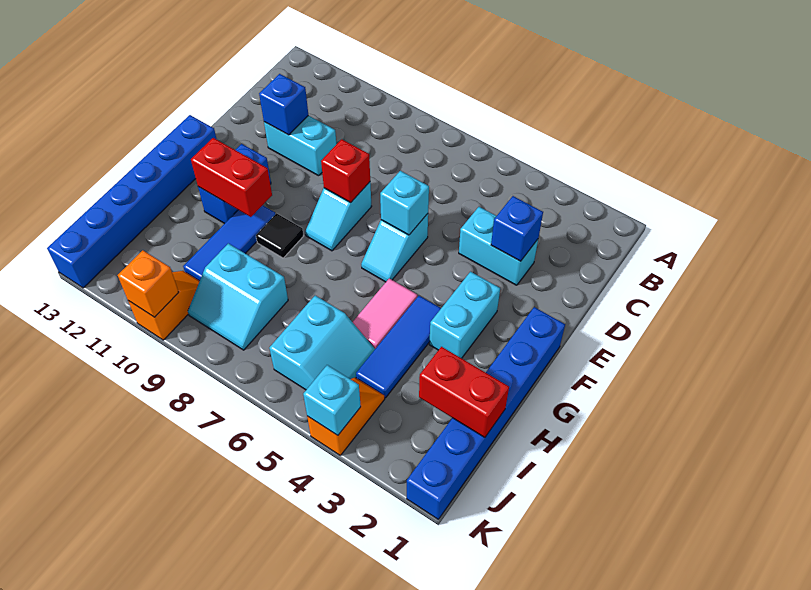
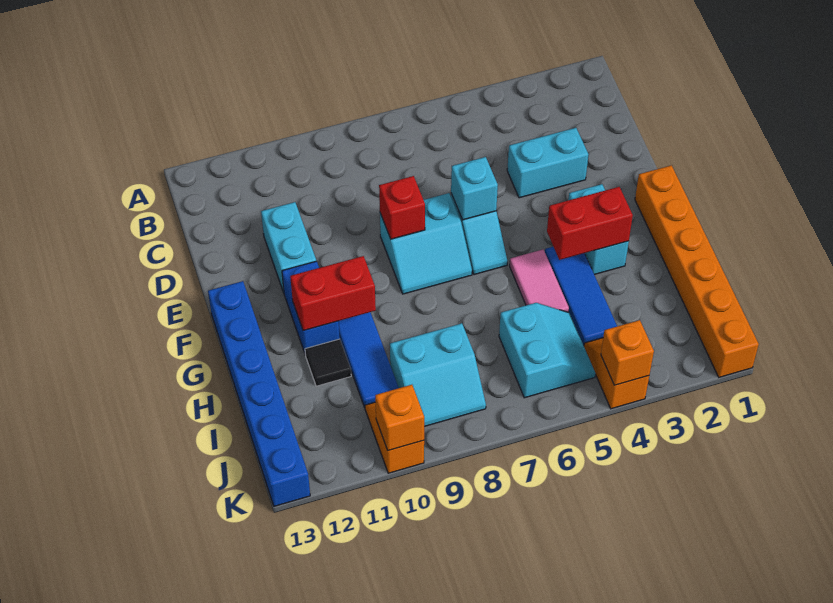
blue 1x1 brick [491,196,543,261] -> none
cyan 1x2 brick [264,116,336,176] -> cyan 1x2 brick turned to [261,202,316,293]
blue 1x1 brick [259,74,308,135] -> none
cyan 1x2 slope [305,182,372,251] -> cyan 2x2 slope [380,193,472,294]
blue 1x6 brick [407,307,565,519] -> orange 1x6 brick [635,165,759,377]
black 1x1 tile [256,213,303,258] -> black 1x1 tile moved to [305,339,351,386]
red 1x2 brick [419,347,509,437] -> red 1x2 brick moved to [547,187,633,260]
cyan 1x1 brick [303,365,361,435] -> orange 1x1 brick [601,320,654,385]

